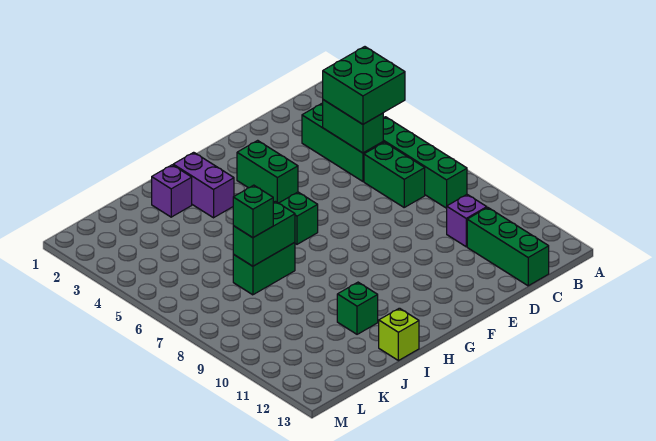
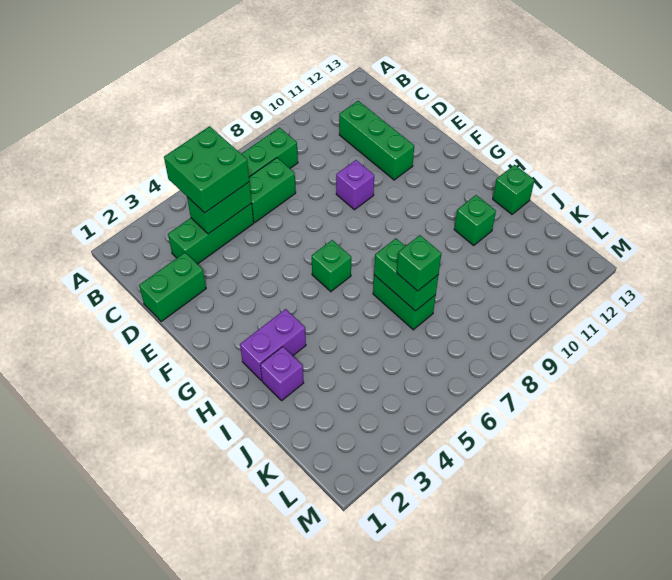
purple 1x1 brick [447,195,487,247] -> purple 1x1 brick moved to [336,160,374,210]
green 1x3 brick [467,207,549,286] -> green 1x3 brick turned to [339,101,414,180]
green 1x2 brick [237,140,298,203] -> green 1x2 brick moved to [139,253,206,321]
lime 1x1 brick [379,308,419,361] -> green 1x1 brick [493,165,535,214]

